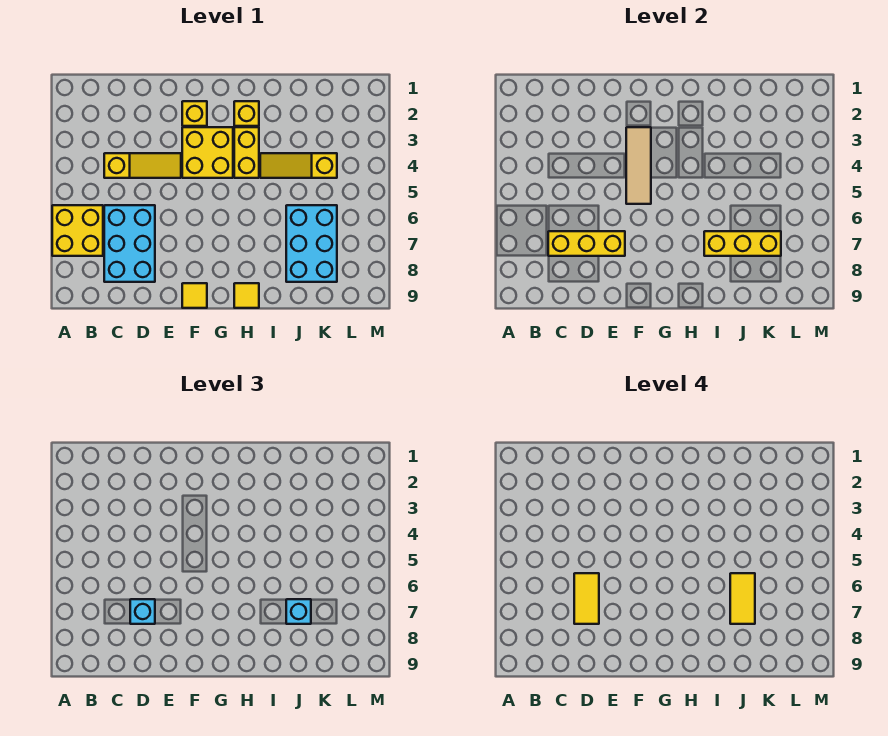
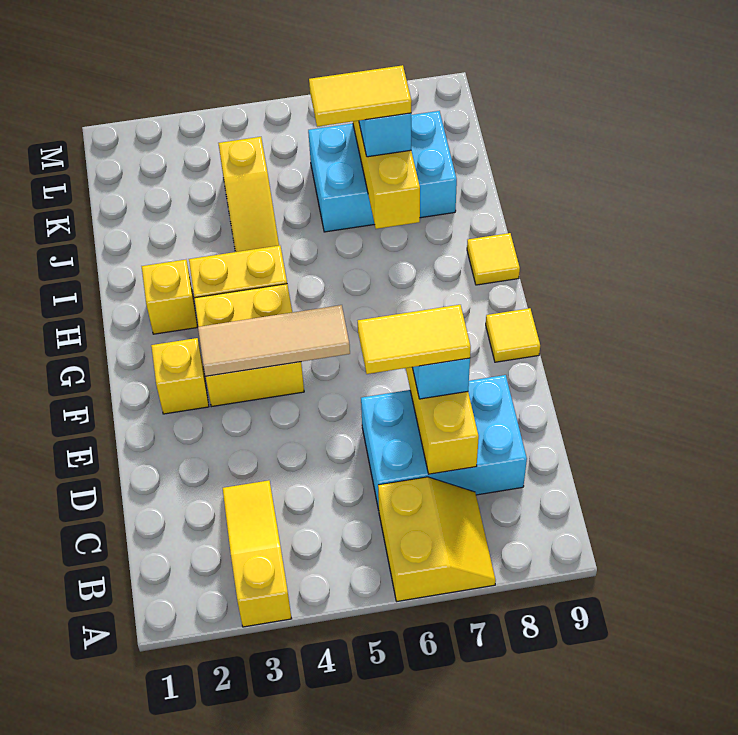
yellow 2x2 brick [52,205,103,256] -> yellow 2x2 slope [378,477,496,601]
yellow 1x3 slope [104,153,181,178] -> yellow 1x3 slope moved to [223,480,292,627]

